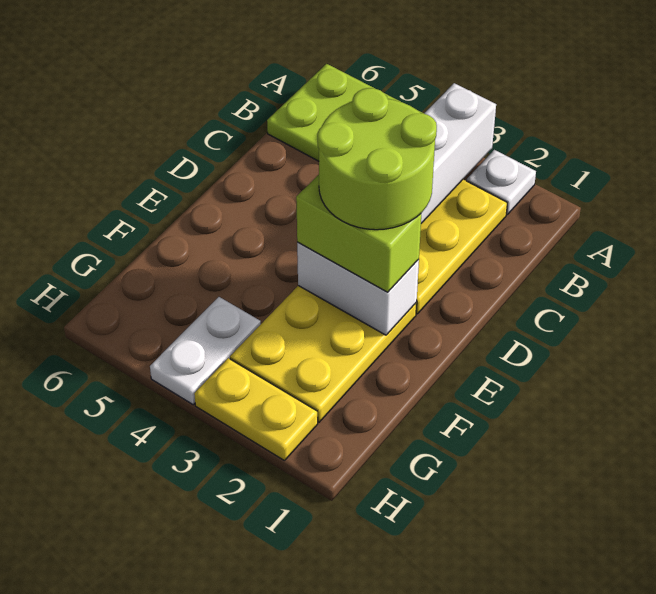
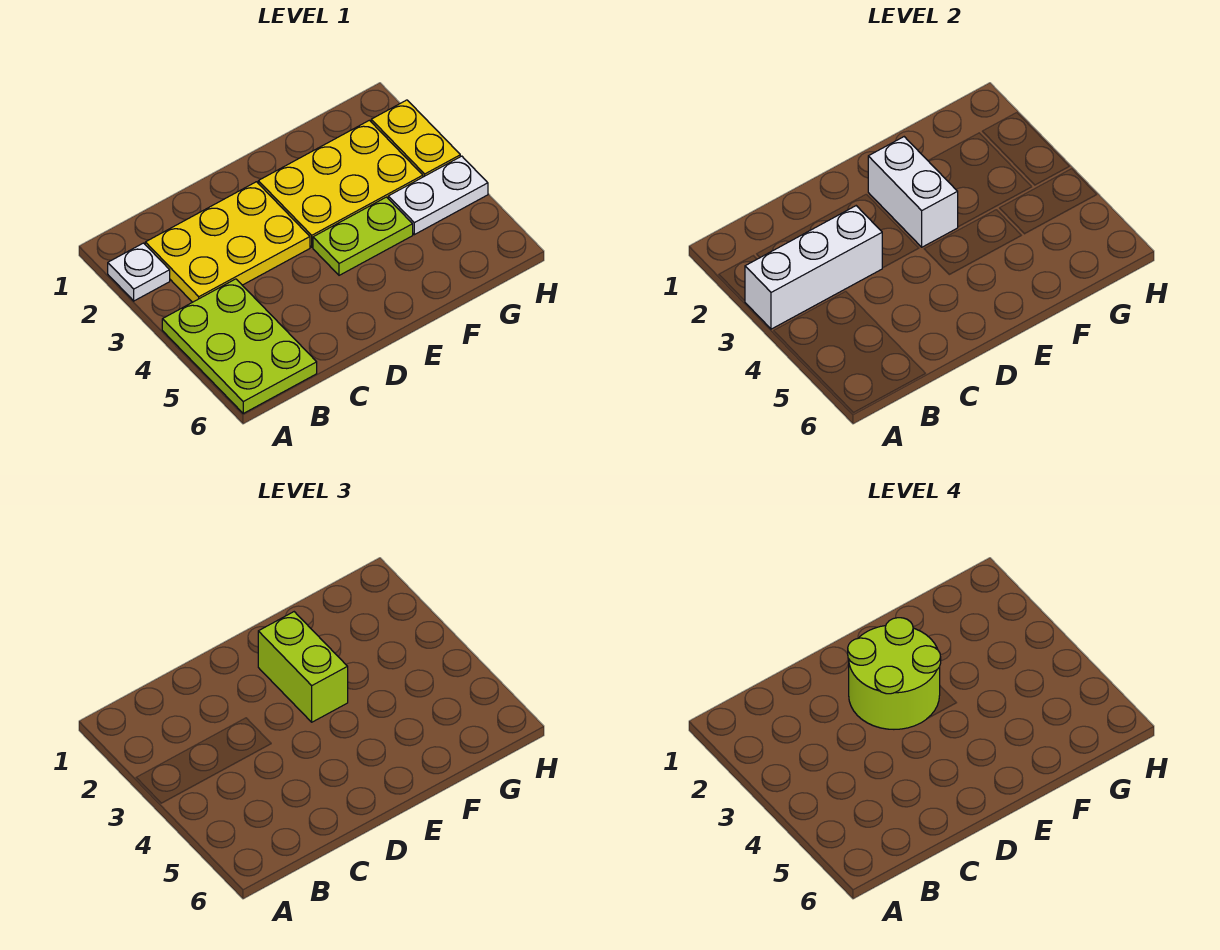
none -> lime 1x2 plate [313,197,413,275]

